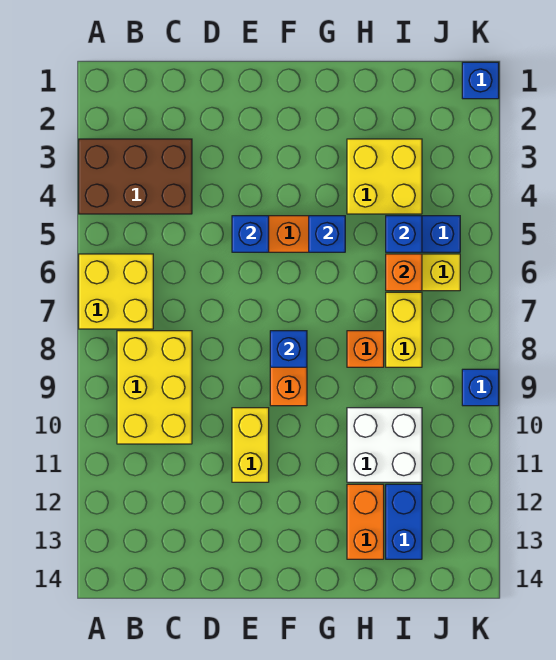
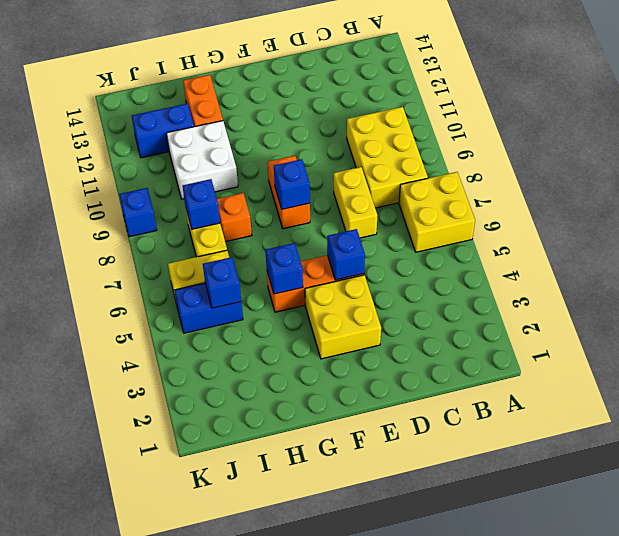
brown 2x3 brick [79,139,192,214] -> none
yellow 1x2 brick [232,408,269,482] -> yellow 1x2 brick moved to [334,167,377,238]
yellow 2x2 brick [347,139,422,214] -> yellow 2x2 brick moved to [305,275,381,359]
orange 1x1 brick [386,254,422,291] -> none
blue 1x2 brick [386,484,422,559] -> blue 1x2 brick turned to [132,104,194,158]
blue 1x1 brick [462,62,499,99] -> blue 1x1 brick moved to [183,179,220,229]

